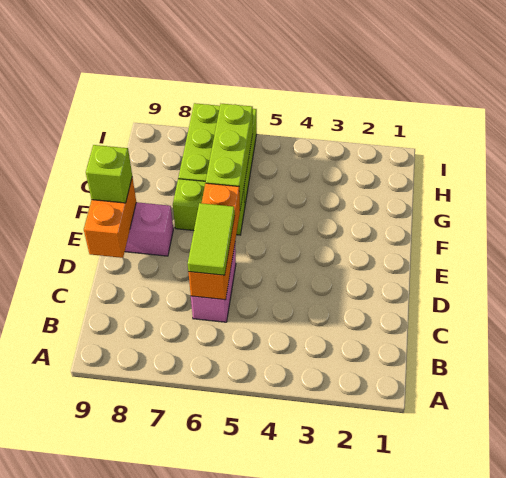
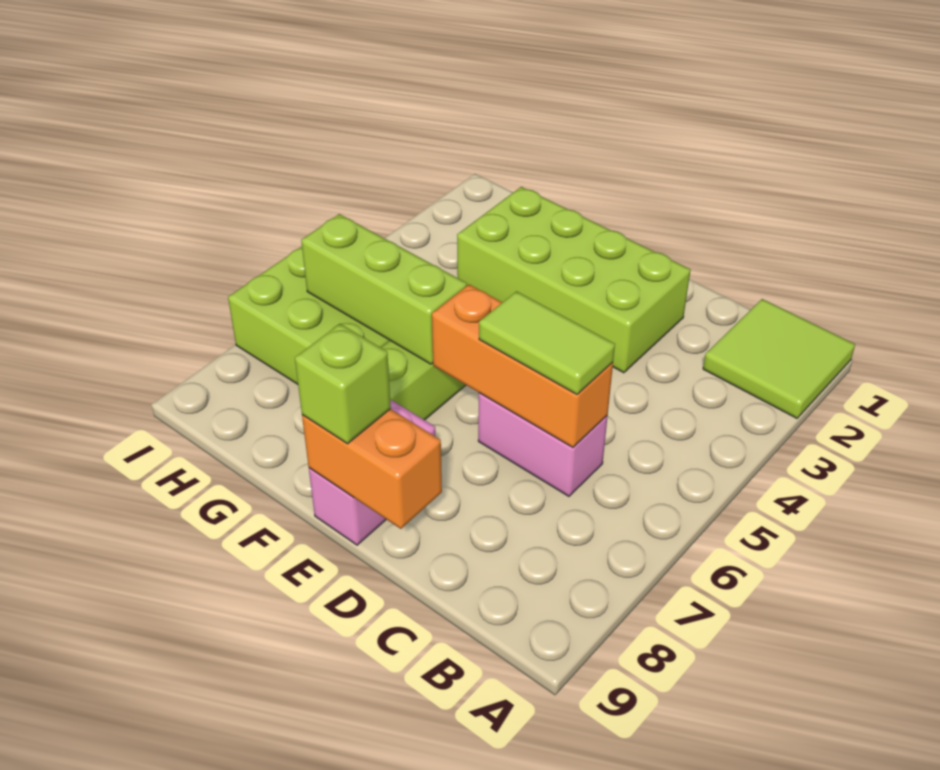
none -> lime 2x2 tile [703,299,855,418]
none -> lime 2x4 brick [457,187,691,373]

